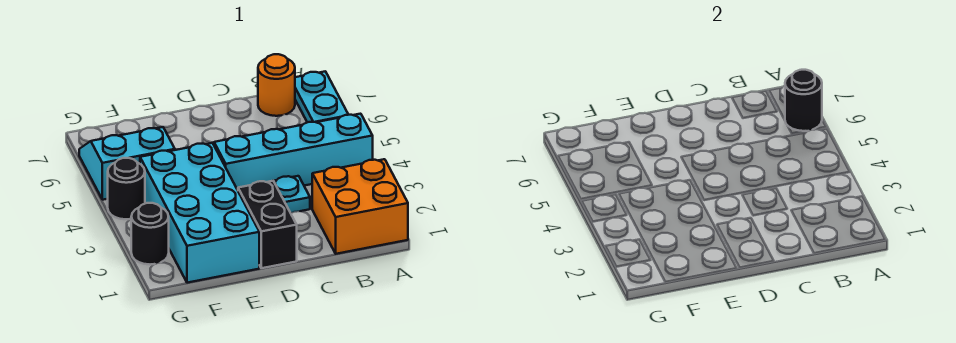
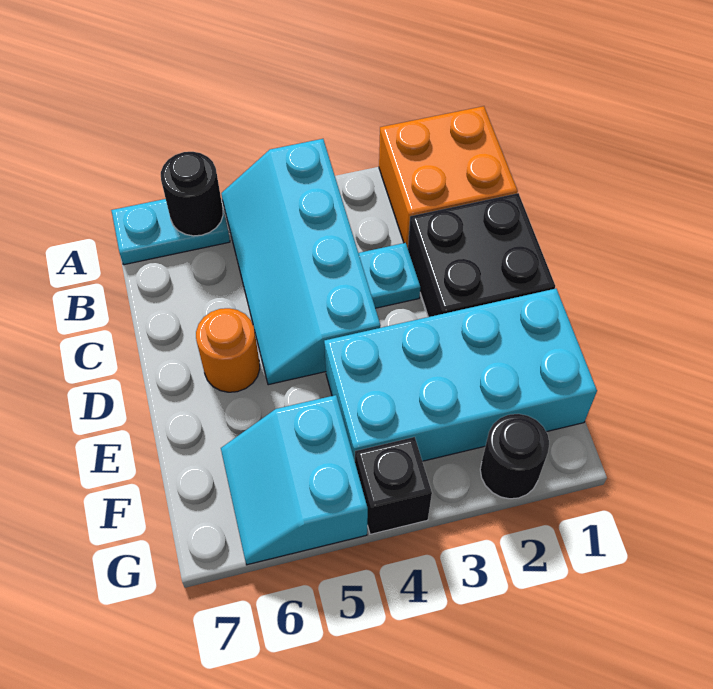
orange 1x1 round brick [258,54,295,116] -> orange 1x1 round brick moved to [196,308,260,392]
black 1x2 brick [238,181,297,268] -> black 2x2 brick [408,193,555,317]
black 1x1 round brick [108,158,145,219] -> black 1x1 brick [355,437,432,534]

